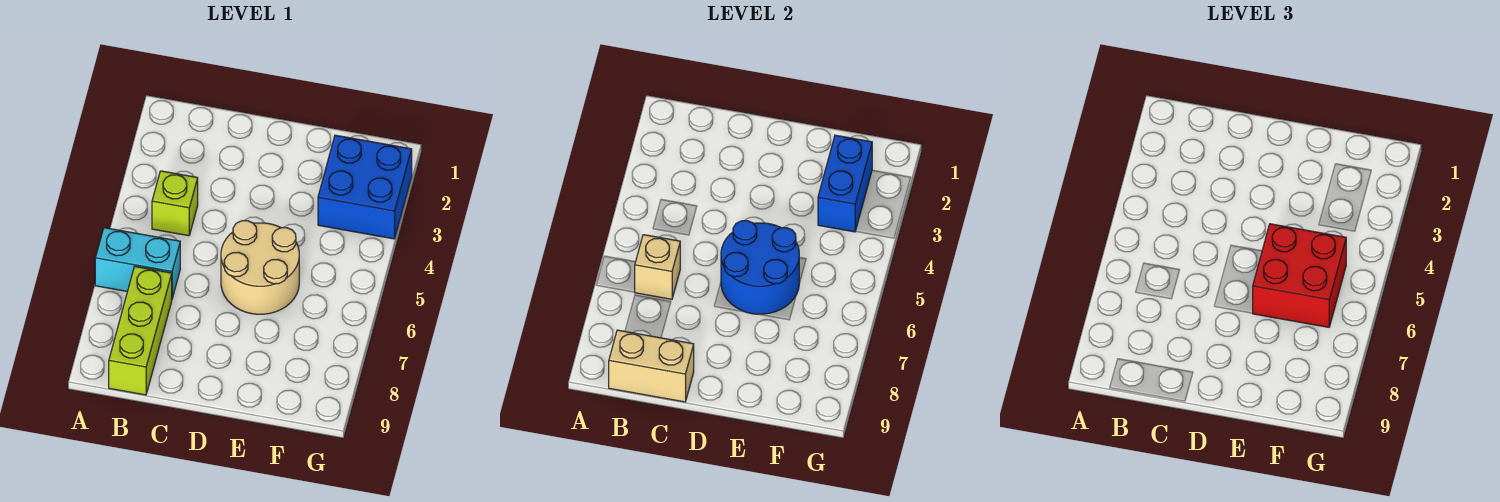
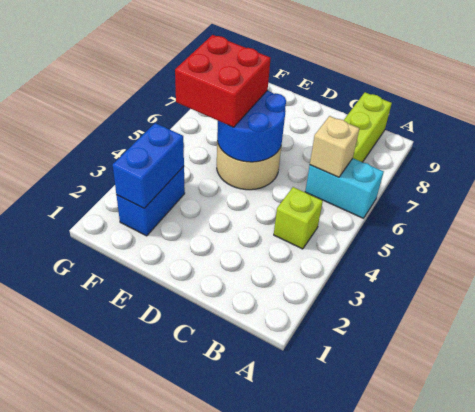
tan 1x2 brick [609,330,694,402] -> none
blue 2x2 brick [318,135,412,239] -> blue 1x2 brick [116,166,185,236]

